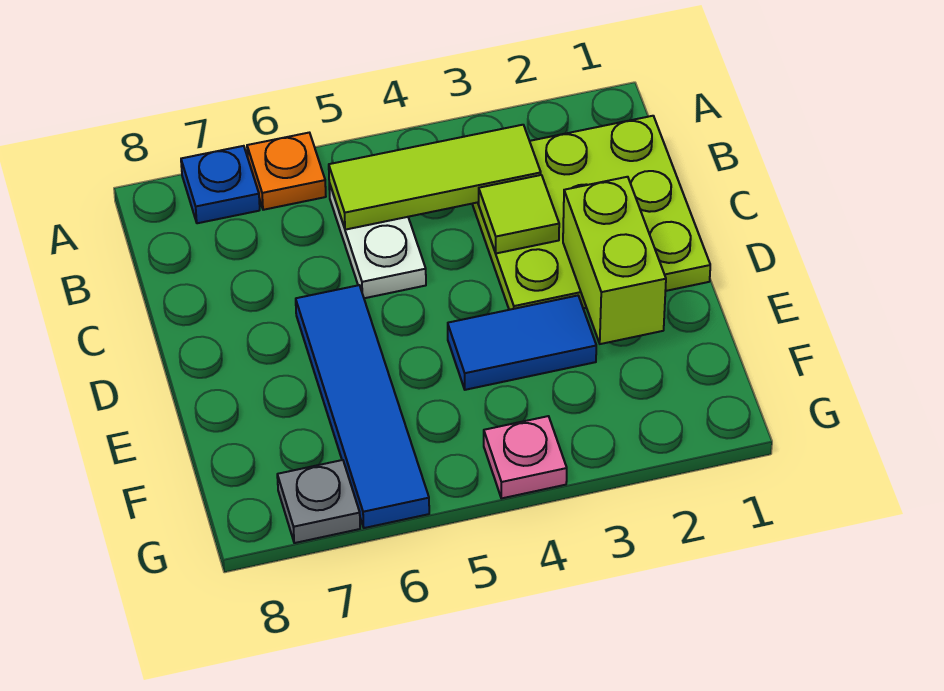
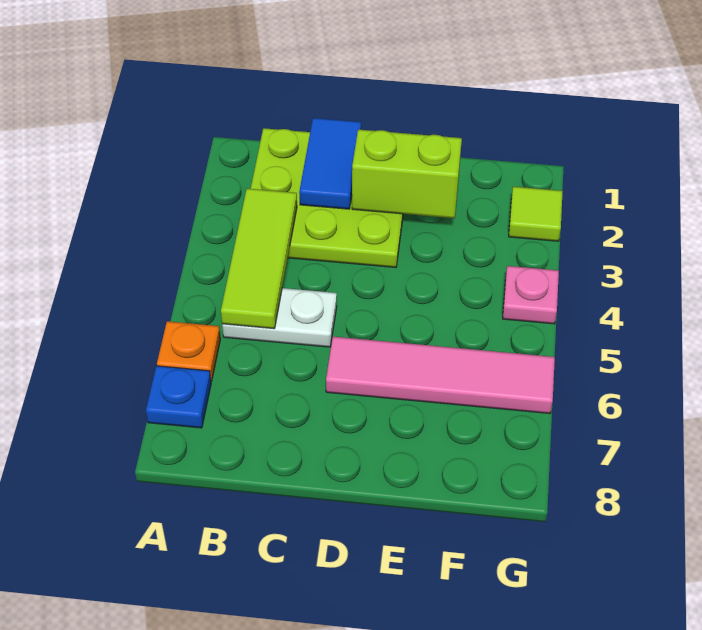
lime 1x1 tile [479,175,559,253] -> lime 1x1 tile moved to [509,187,563,241]
blue 1x4 tile [296,285,429,528] -> pink 1x4 tile [326,337,555,413]
blue 1x2 tile [448,296,596,390] -> blue 1x2 tile moved to [299,118,361,209]
grey 1x1 plate [277,460,360,543] -> none

